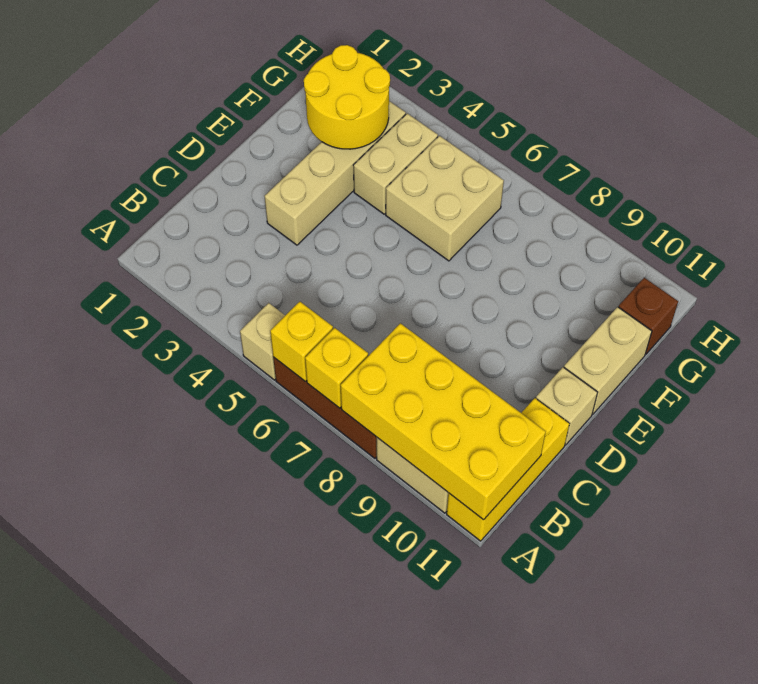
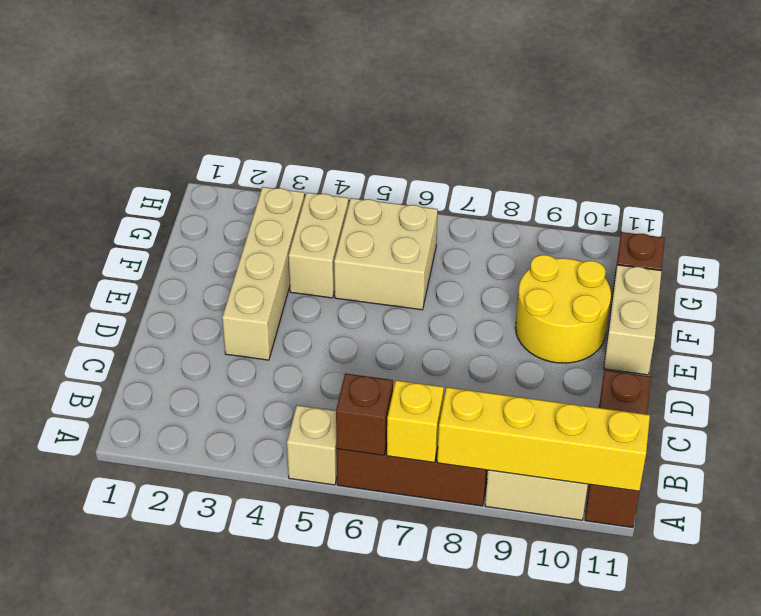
yellow 1x1 brick [270,302,333,381] -> brown 1x1 brick [336,373,393,455]
yellow 2x4 brick [340,323,546,520] -> yellow 1x4 brick [437,387,650,491]
yellow 1x3 brick [447,398,569,541] -> brown 1x3 brick [585,370,651,528]
tan 1x1 brick [536,367,597,445] -> none
yellow 2x2 round brick [304,45,390,149] -> yellow 2x2 round brick moved to [516,255,611,363]

